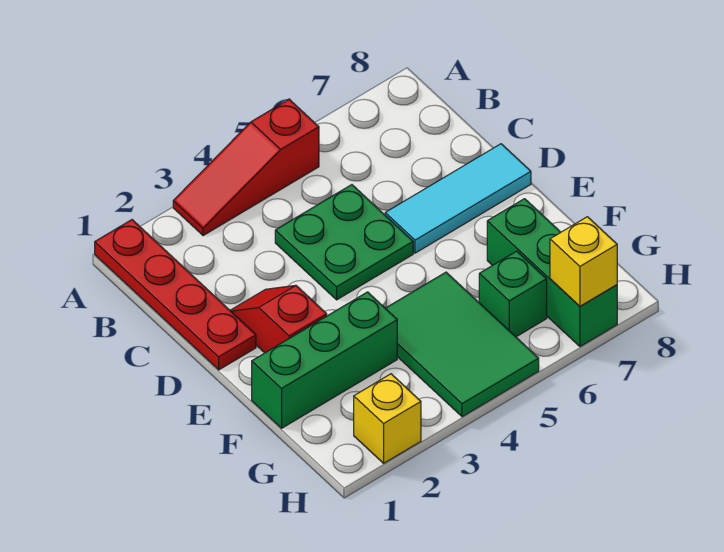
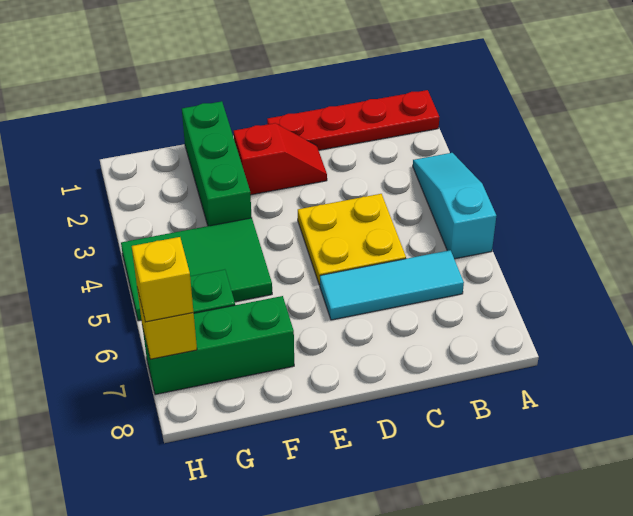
red 1x3 slope [173,99,319,236] -> cyan 1x3 slope [413,153,496,259]
green 2x2 plate [275,185,413,300] -> yellow 2x2 plate [298,194,406,285]
cyan 1x3 tile [385,144,531,253] -> cyan 1x3 tile turned to [320,250,464,320]
yellow 1x1 brick [354,374,421,463] -> yellow 1x1 brick moved to [132,237,194,322]

